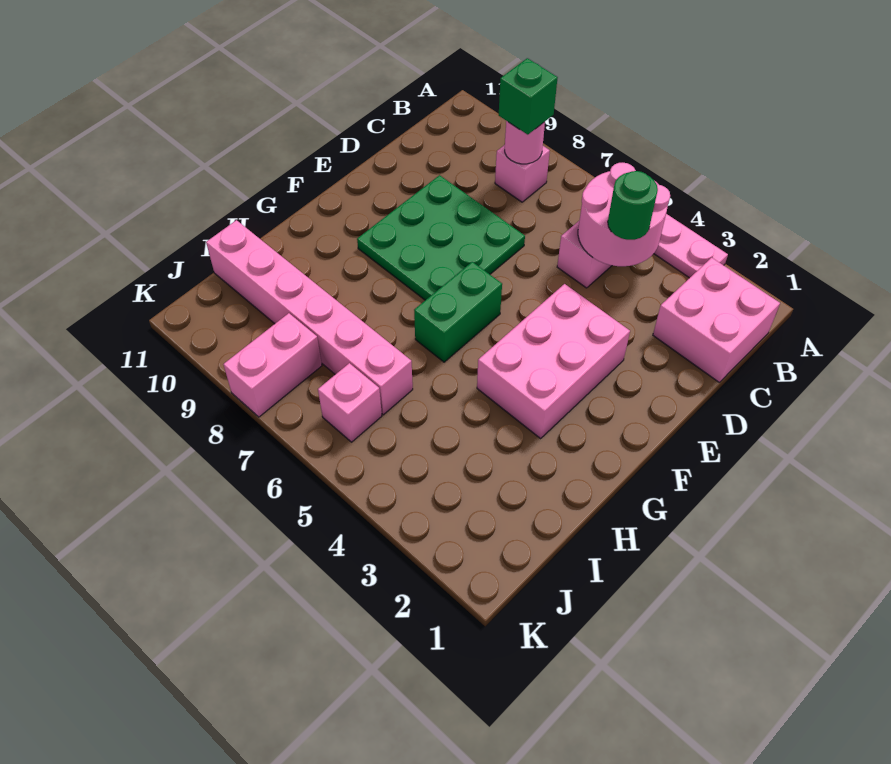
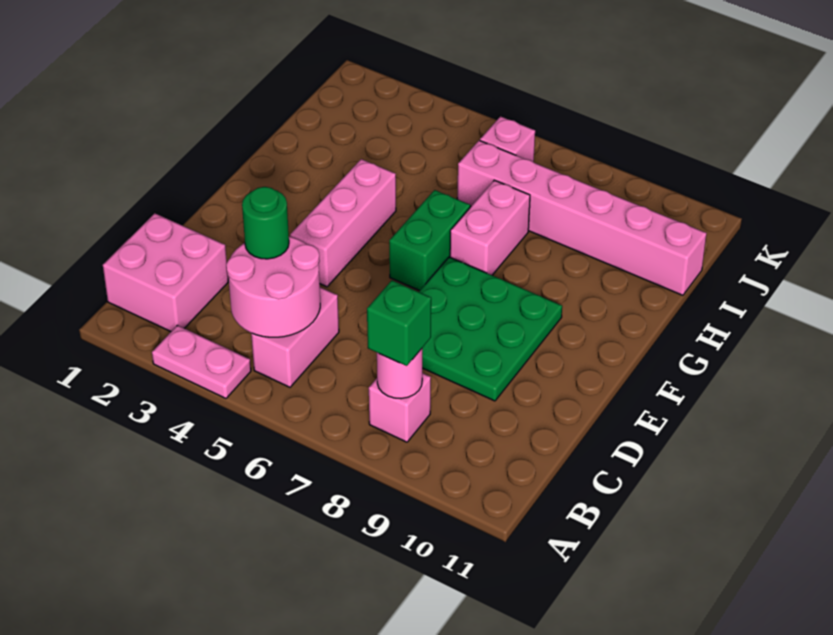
pink 2x3 brick [477,284,630,438] -> pink 1x3 brick [290,159,396,287]
pink 1x2 brick [223,313,322,417] -> pink 1x2 brick moved to [450,180,530,275]

